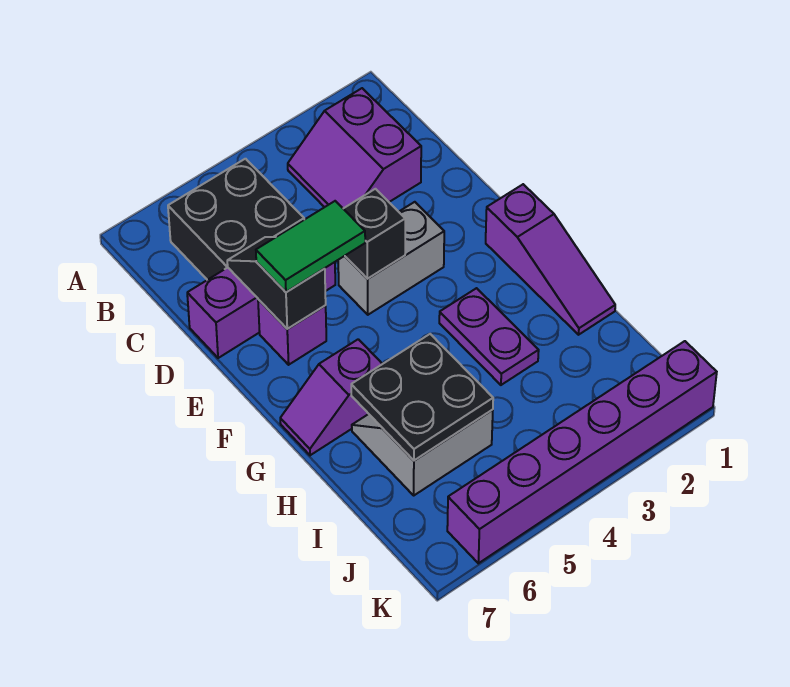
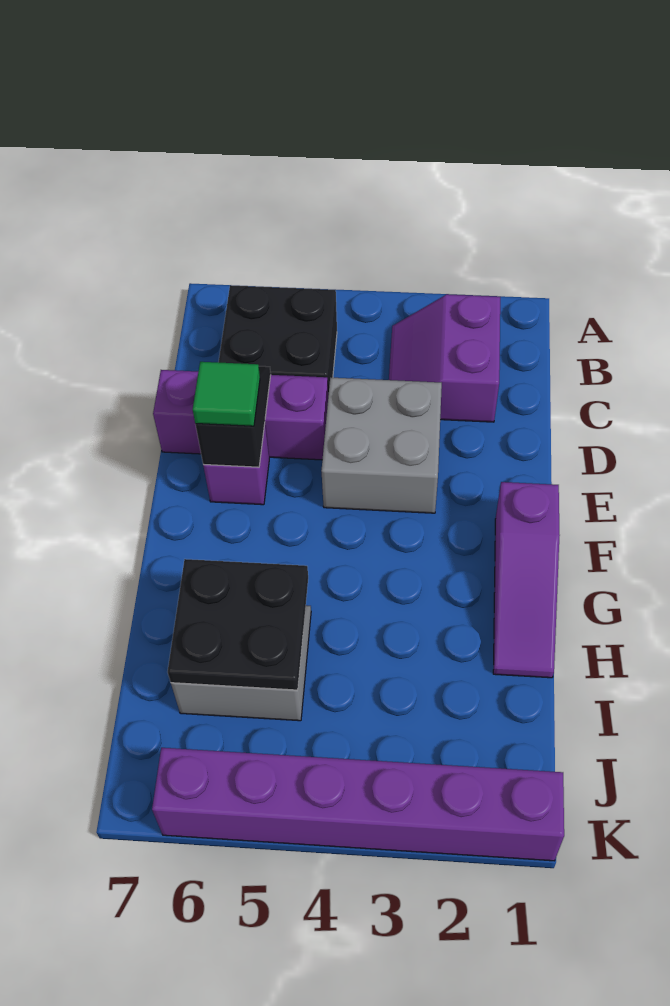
grey 1x2 brick [338,202,444,315] -> grey 2x2 brick [321,377,442,513]
black 1x1 brick [343,189,405,279] -> none
green 1x2 tile [256,201,365,292] -> green 1x1 tile [193,362,260,426]
purple 1x2 plate [439,288,539,385] -> none
purple 1x2 slope [280,339,382,455] -> none

